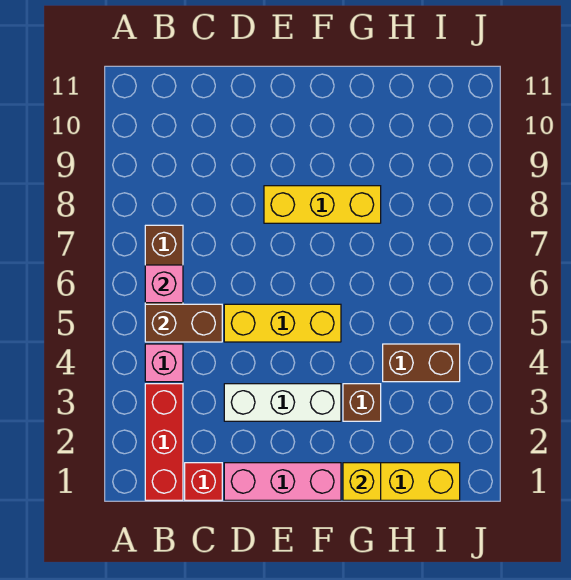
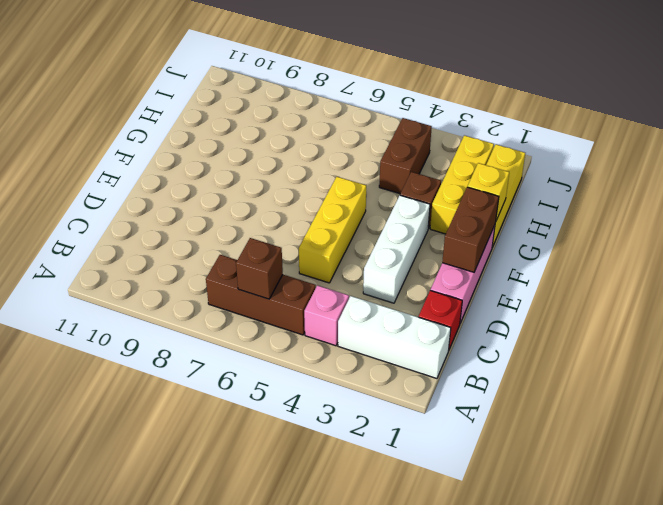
red 1x3 brick [145,384,183,500] -> white 1x3 brick [338,296,451,378]
brown 1x2 brick [145,304,222,342] -> brown 1x2 brick moved to [442,187,499,272]
pink 1x1 brick [145,265,183,303] -> brown 1x1 brick [236,238,283,299]
yellow 1x3 brick [264,186,381,223] -> yellow 1x3 brick moved to [430,135,494,234]

